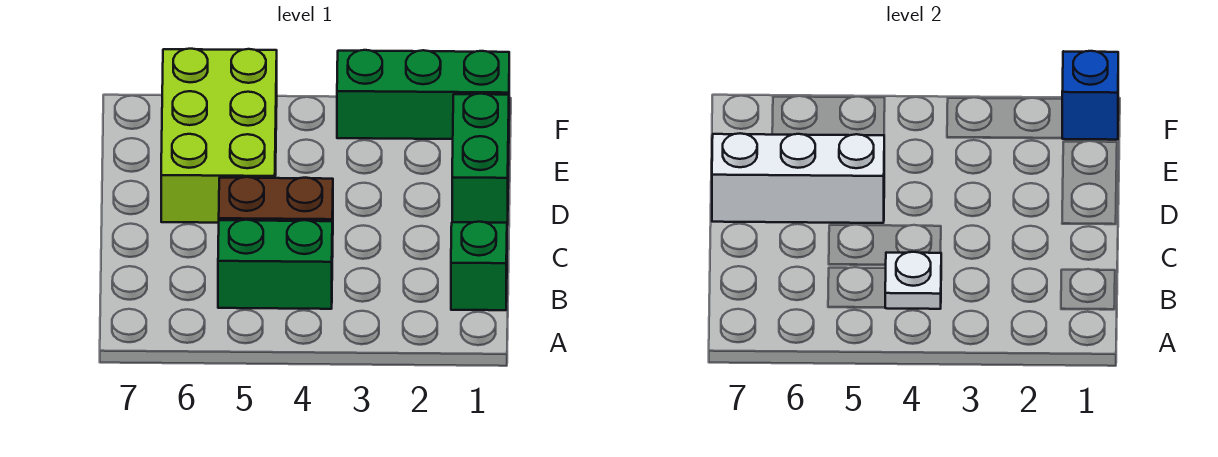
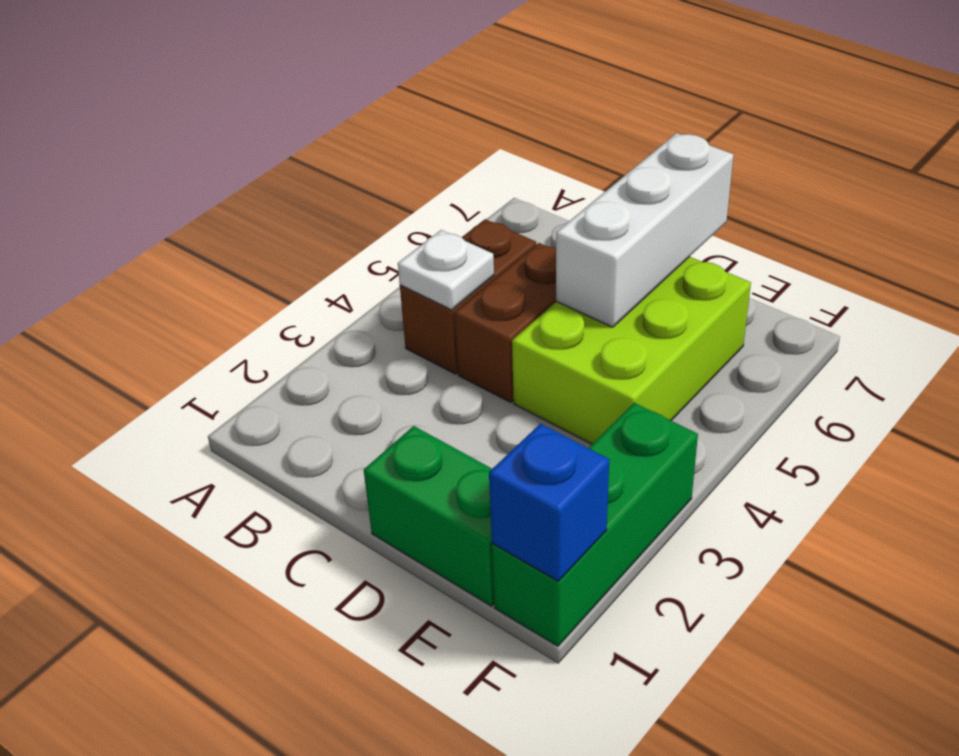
green 1x1 brick [451,222,507,310] -> none
green 1x2 brick [218,220,332,309] -> brown 1x2 brick [400,219,536,374]
lime 2x3 brick [161,49,277,223] -> lime 2x3 brick turned to [512,257,751,444]

